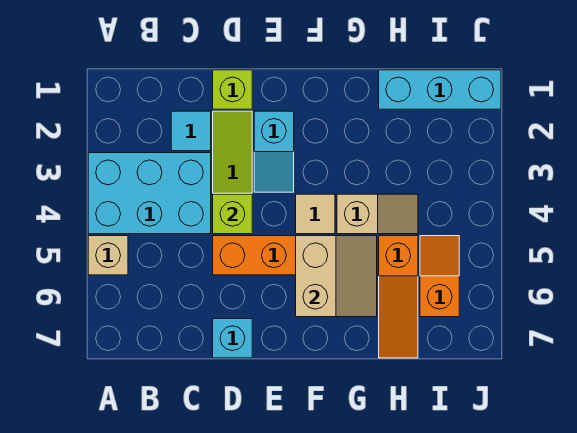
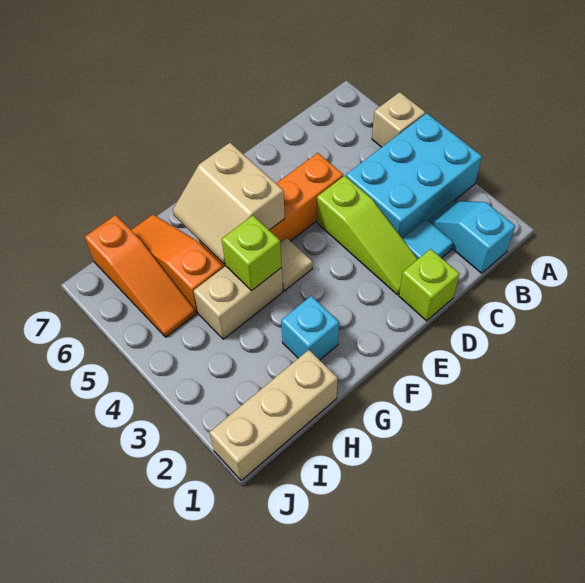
lime 1x1 brick [213,194,252,234] -> lime 1x1 brick moved to [222,215,282,290]
cyan 1x1 brick [213,319,252,358] -> cyan 1x1 brick moved to [281,296,339,360]
cyan 1x2 slope [254,111,294,192] -> cyan 1x2 slope moved to [428,201,515,273]
tan 1x2 slope [337,194,418,234] -> tan 1x2 brick [193,266,283,339]
cyan 1x3 brick [379,70,501,109] -> tan 1x3 brick [209,350,338,481]
orange 1x2 slope [420,236,459,317] -> orange 1x3 slope [85,215,196,337]

